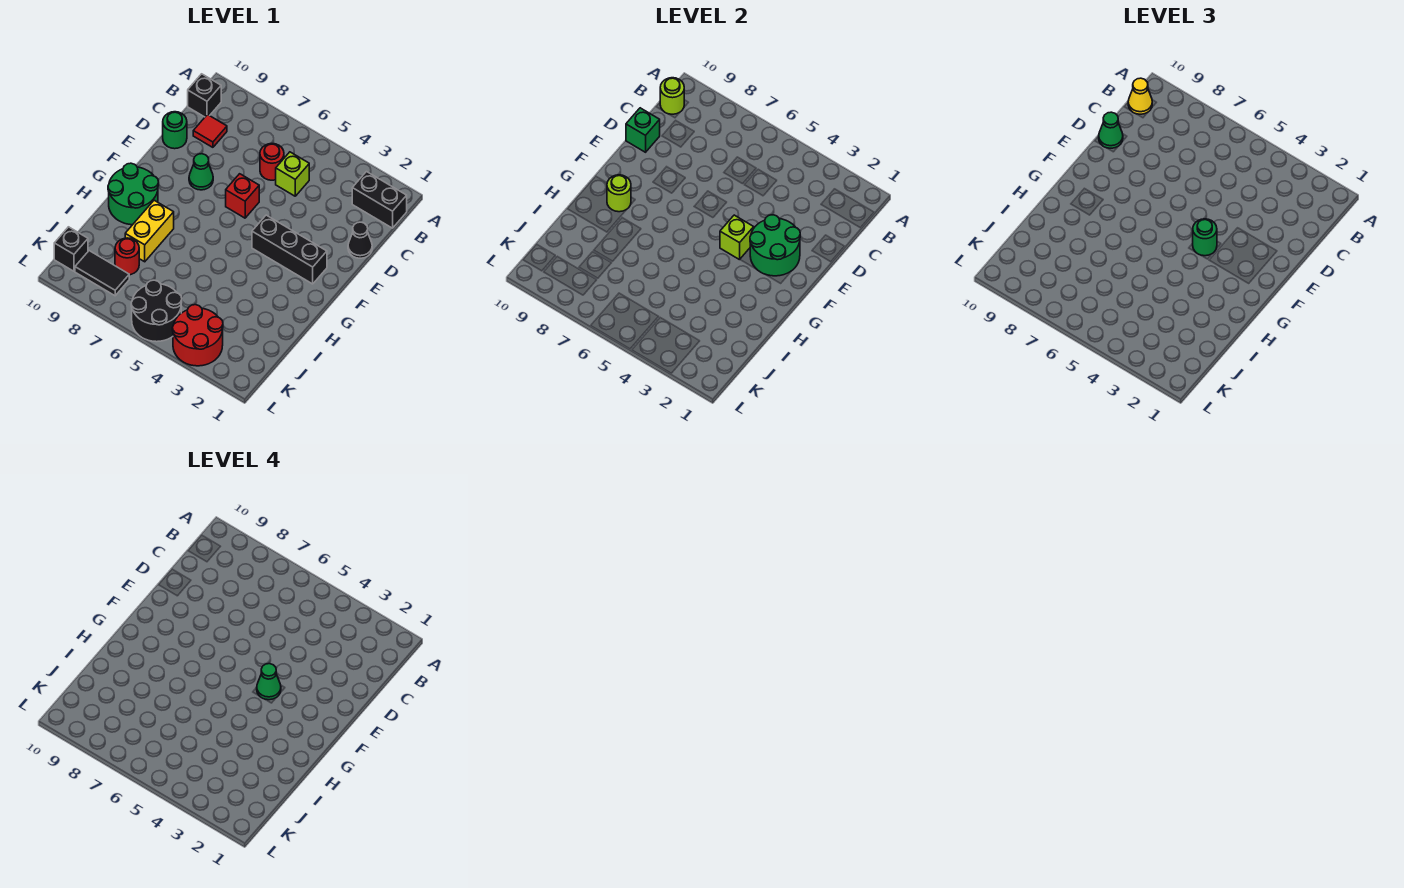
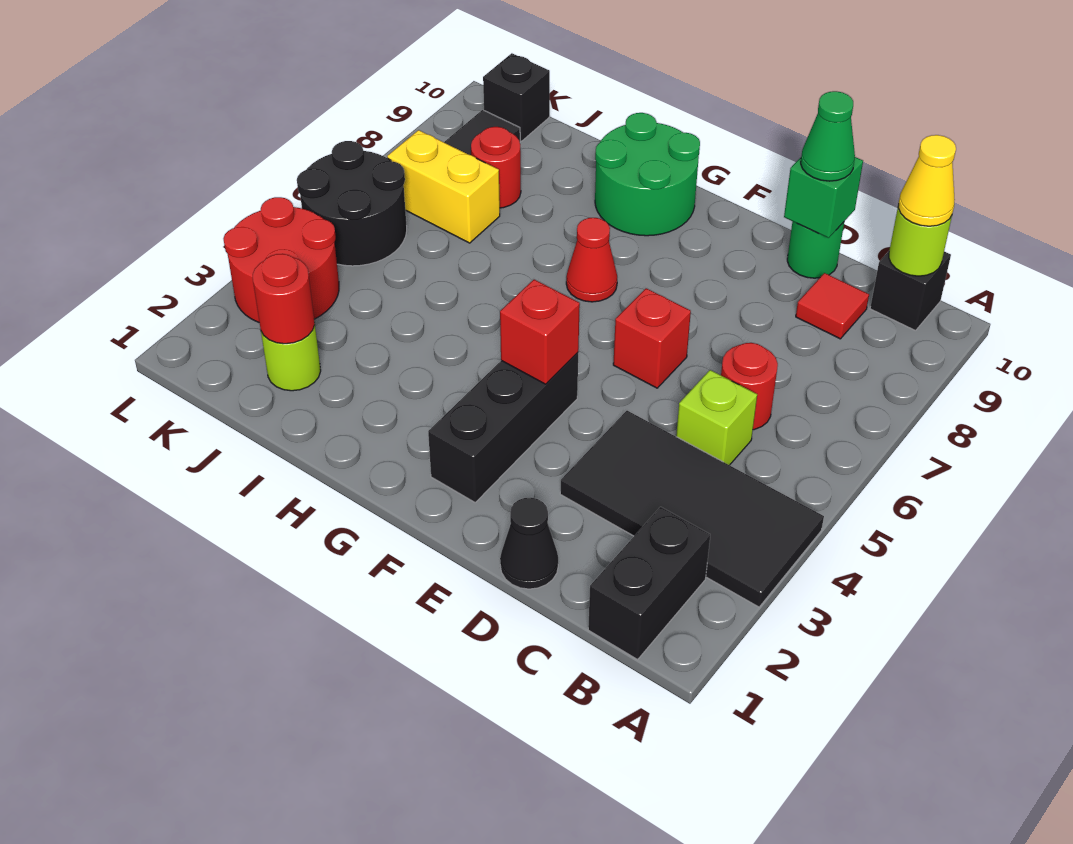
none -> black 2x4 tile [560,411,824,607]
green 2x2 round brick [750,215,800,276] -> none
green 1x1 cone [189,154,213,190] -> none
lime 1x1 brick [720,215,754,260] -> red 1x1 brick [500,279,580,384]
green 1x1 round brick [1193,219,1217,256] -> none
green 1x1 cone [257,664,281,700] -> none
none -> red 1x1 cone [566,218,617,302]
lime 1x1 round brick [607,175,631,212] -> lime 1x1 round brick moved to [261,325,321,391]
yellow 1x2 brick [125,200,174,262] -> yellow 1x2 brick moved to [387,130,500,243]
none -> red 1x1 round brick [253,254,315,344]

